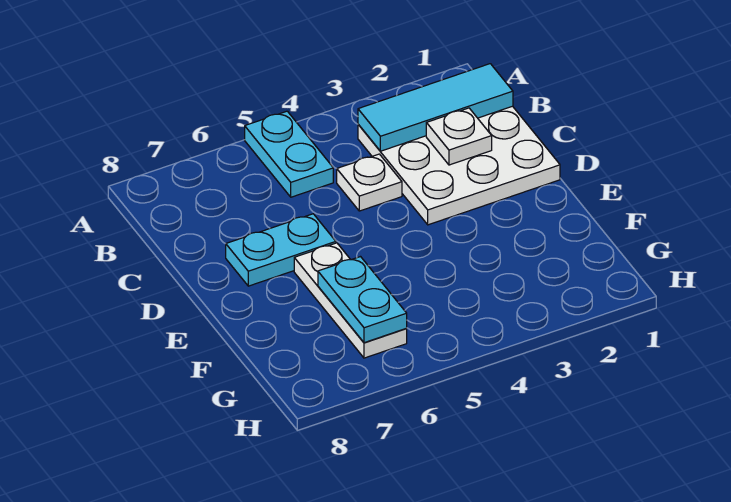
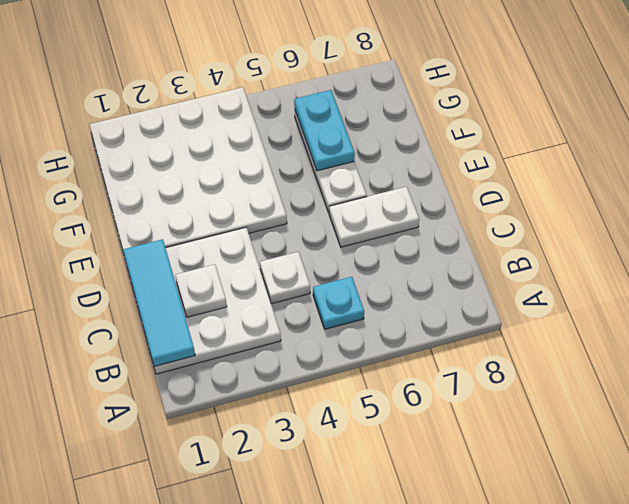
cyan 1x2 plate [245,111,333,197] -> cyan 1x1 plate [313,277,364,329]
cyan 1x3 tile [358,64,513,151] -> cyan 1x3 tile turned to [123,239,195,367]
cyan 1x2 plate [226,214,336,286] -> white 1x2 plate [329,187,419,247]
none -> white 4x4 plate [89,87,287,256]

